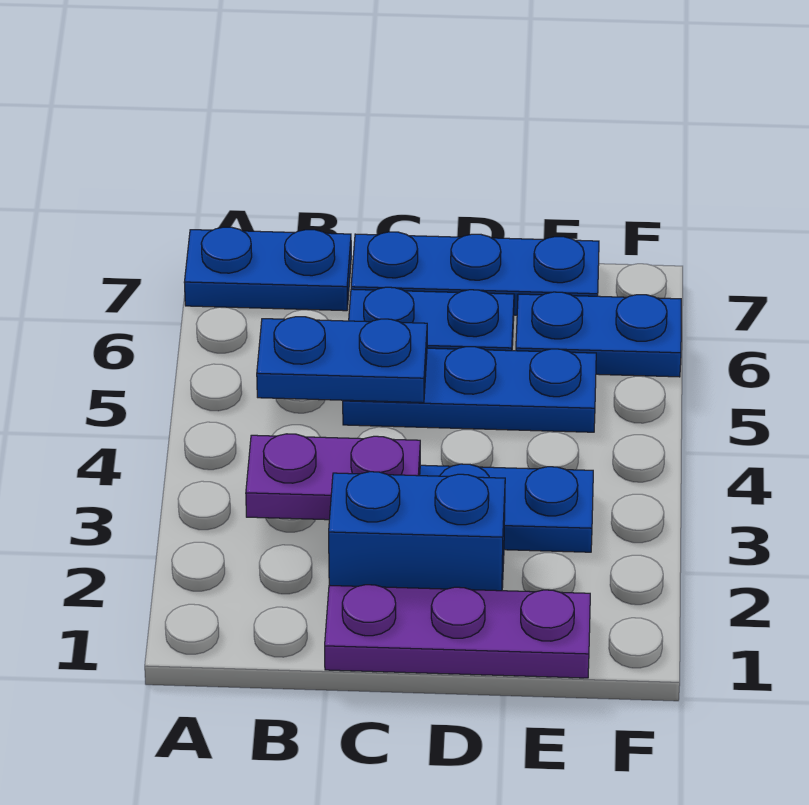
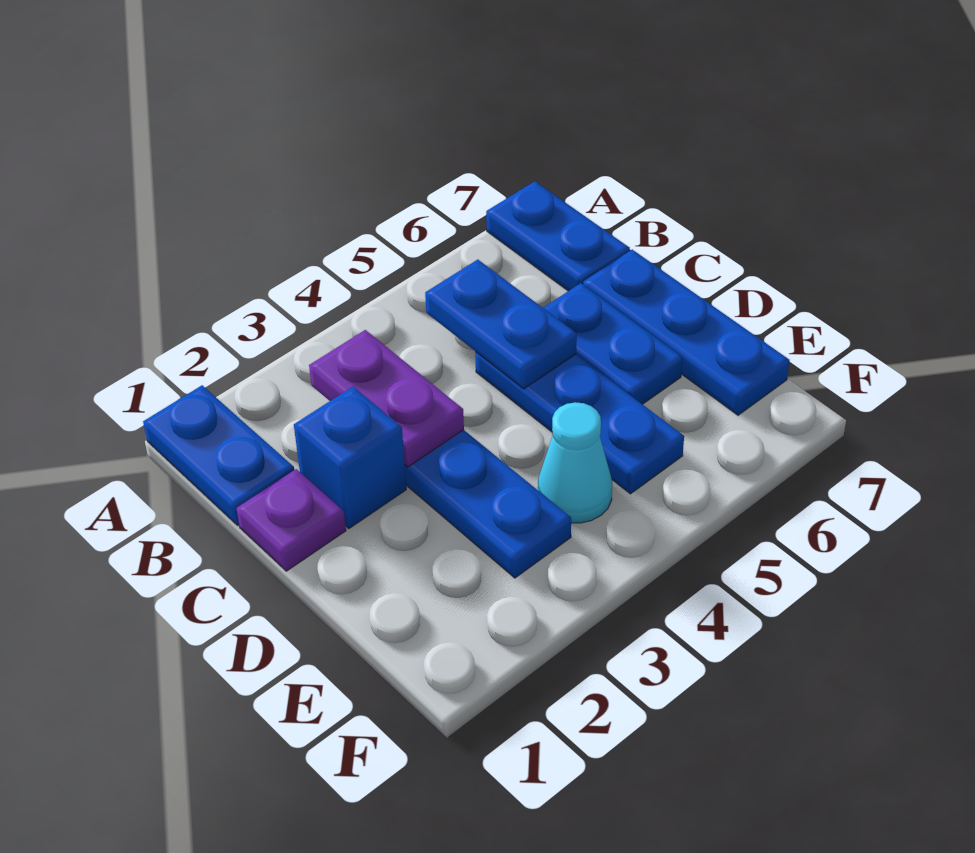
purple 1x3 plate [325,585,590,678] -> purple 1x1 plate [236,469,346,571]
blue 1x2 brick [329,472,505,591] -> blue 1x1 brick [294,387,406,529]
none -> cyan 1x1 cone [538,402,612,523]
blue 1x2 plate [516,292,681,377] -> blue 1x2 plate moved to [143,385,294,525]

